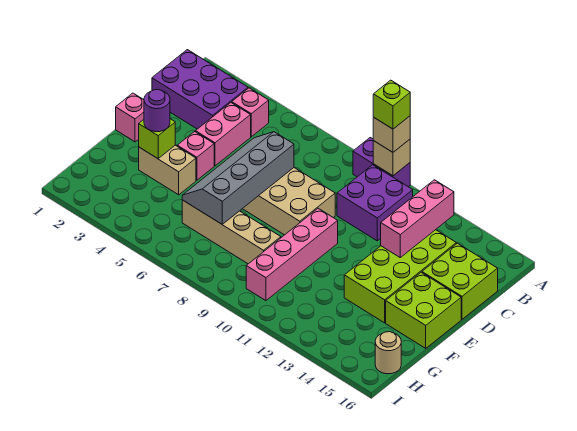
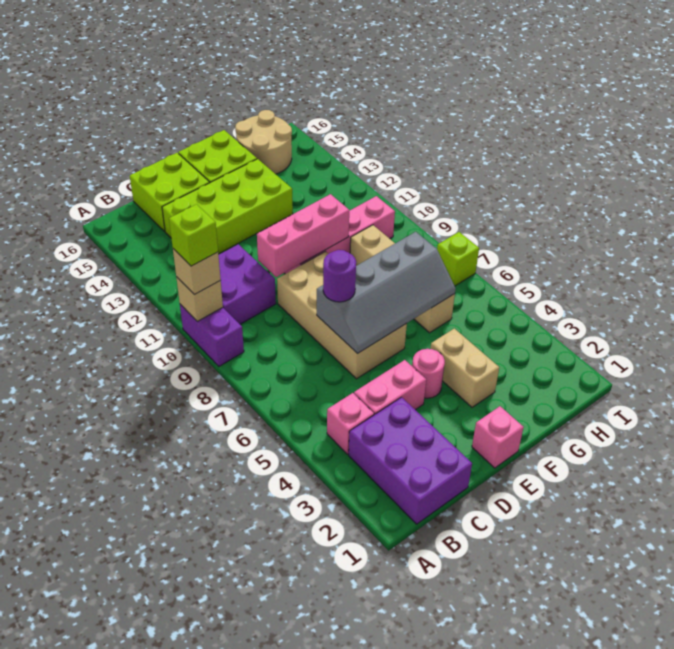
pink 1x3 brick [381,180,454,257] -> pink 1x3 brick moved to [257,194,349,277]
pink 1x1 brick [177,132,214,180] -> pink 1x1 round brick [412,349,445,398]
lime 1x1 brick [139,119,175,159] -> lime 1x1 brick moved to [437,232,479,286]
purple 1x1 round brick [144,90,170,132] -> purple 1x1 round brick moved to [323,250,356,302]
tan 1x1 round brick [375,332,401,374] -> tan 2x2 round brick [235,110,292,174]

